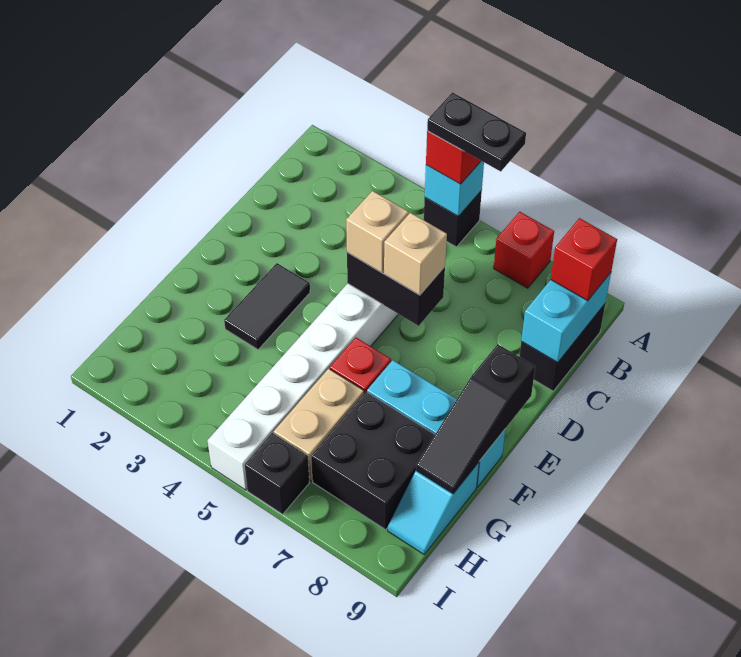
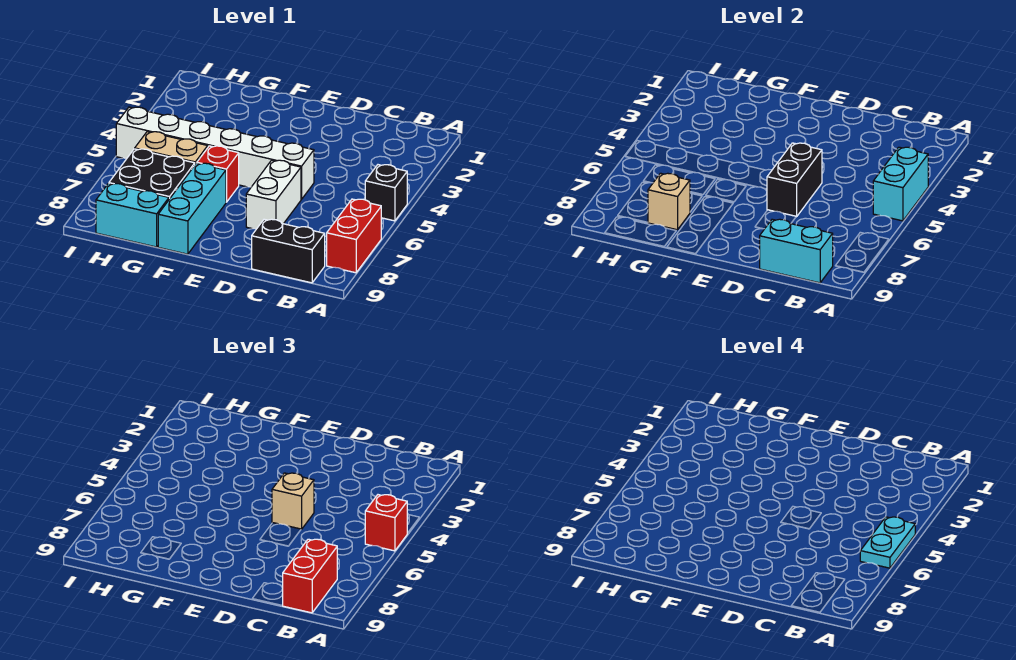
cyan 1x1 brick [425,161,484,216] -> cyan 1x2 brick [873,147,928,221]
black 1x2 plate [427,93,526,172] -> cyan 1x2 plate [860,517,915,568]
red 1x1 brick [494,212,554,288] -> red 1x2 brick [327,199,381,273]
red 1x1 brick [551,218,617,301] -> red 1x2 brick [283,539,337,613]
none -> white 1x2 brick [246,160,301,229]
tan 1x1 brick [384,213,447,295] -> tan 1x1 brick moved to [648,173,690,230]
black 1x2 tile [224,263,310,350] -> none
black 1x3 slope [416,344,535,494] -> none
cyan 1x2 slope [388,462,479,554] -> cyan 1x2 brick [96,184,169,247]
black 1x1 brick [245,433,309,514] -> none

